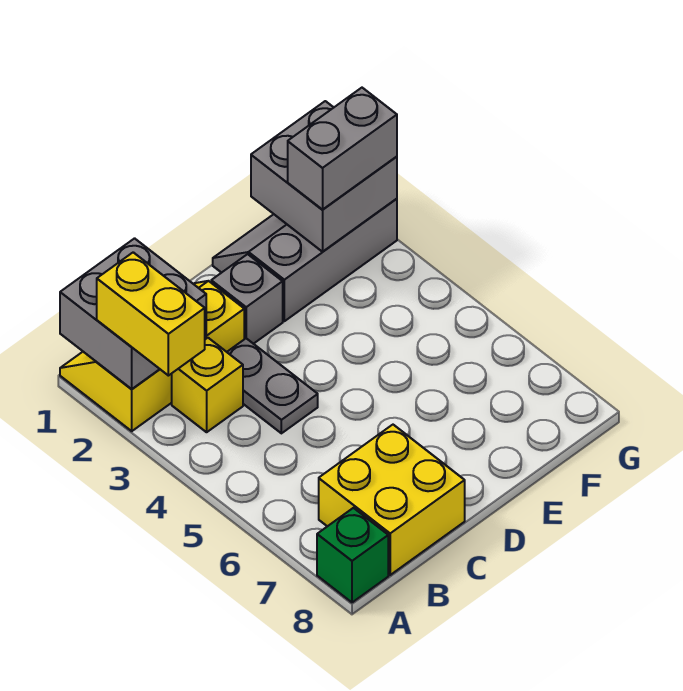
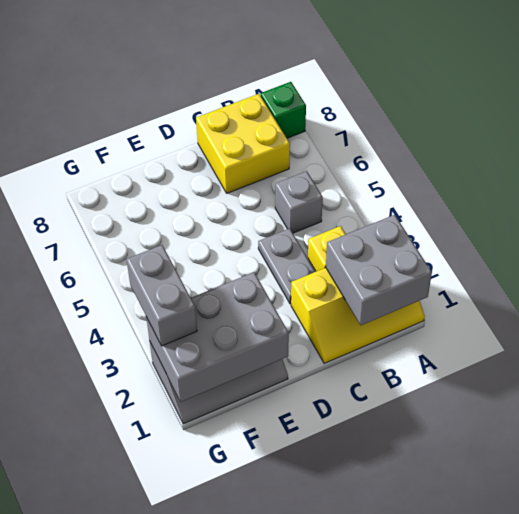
yellow 1x2 brick [97,252,205,376] -> none
grey 1x1 brick [211,254,283,344] -> grey 1x1 brick moved to [275,171,323,233]
grey 2x2 brick [251,101,397,252] -> grey 2x3 brick [146,272,289,402]
grey 1x2 brick [288,88,397,210] -> grey 1x2 brick turned to [126,245,197,346]

